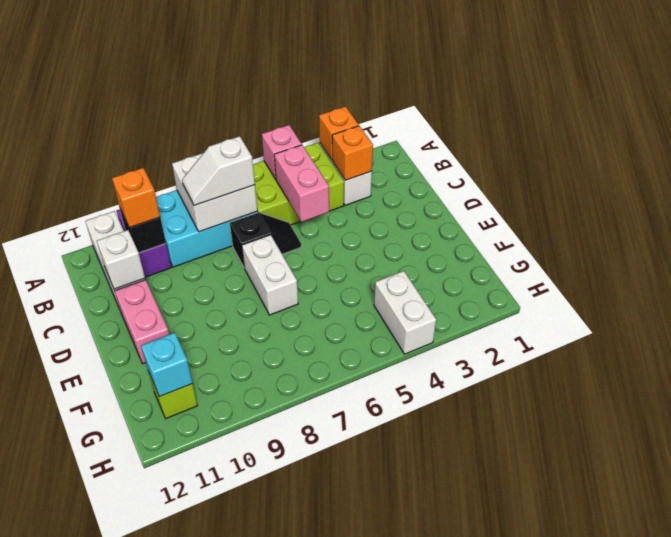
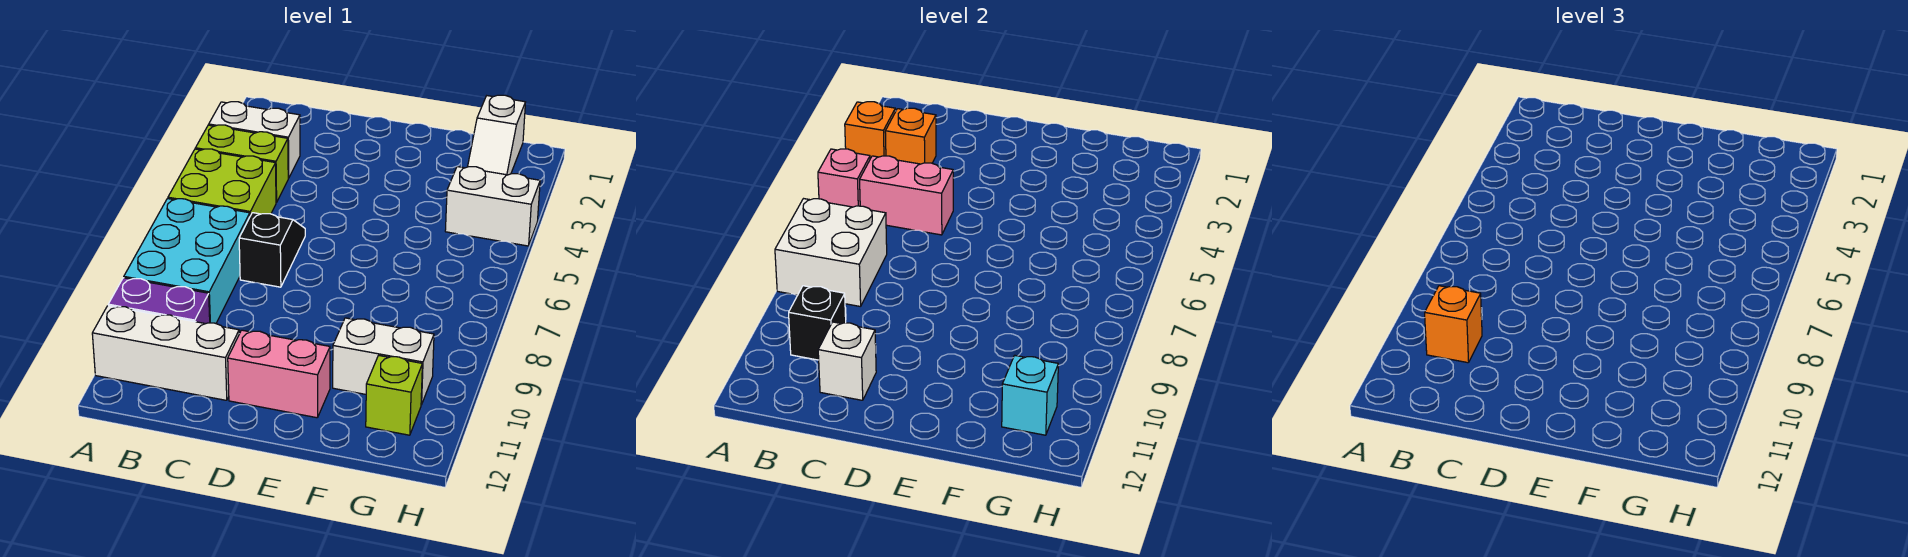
white 1x2 slope [182,136,255,206] -> white 1x2 slope moved to [468,95,525,175]
white 1x2 brick [242,235,298,315] -> white 1x2 brick moved to [333,318,434,405]

